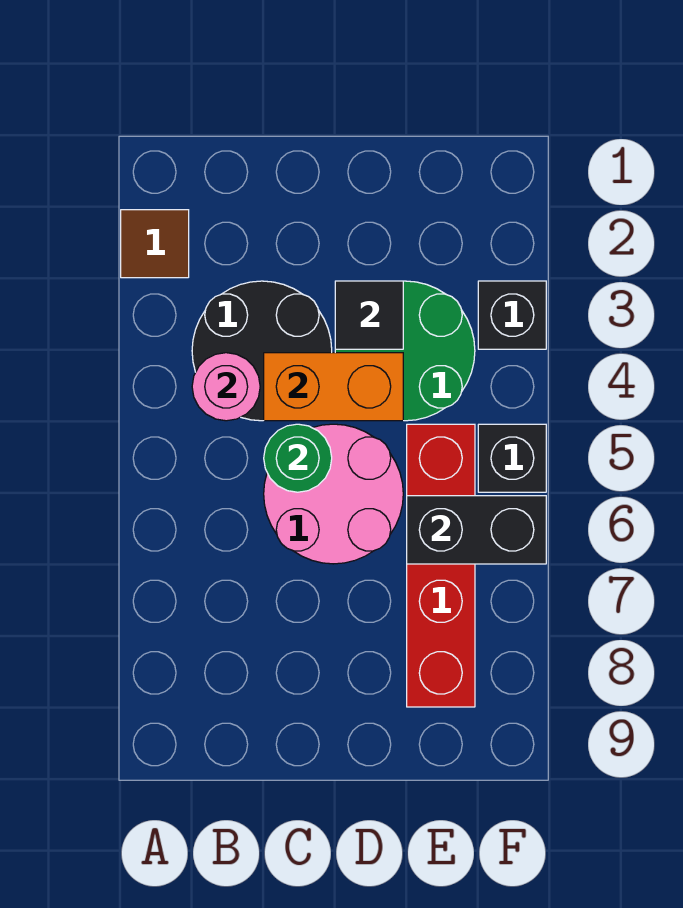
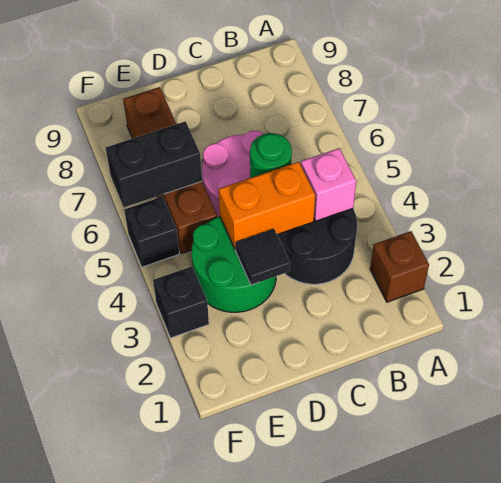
brown 1x1 tile [121,210,189,278] -> brown 1x1 brick [370,231,429,302]
pink 1x1 round brick [192,353,260,421] -> pink 1x1 brick [301,148,356,221]
red 1x4 brick [407,424,475,707] -> brown 1x4 brick [123,87,217,254]

